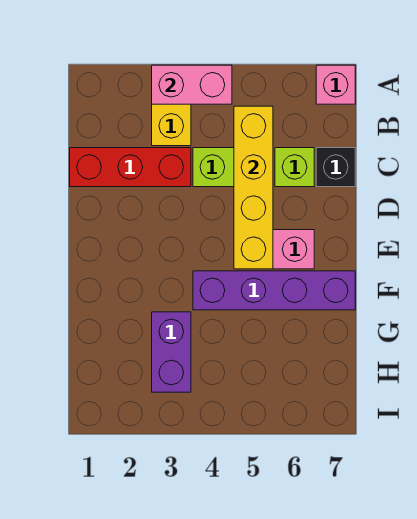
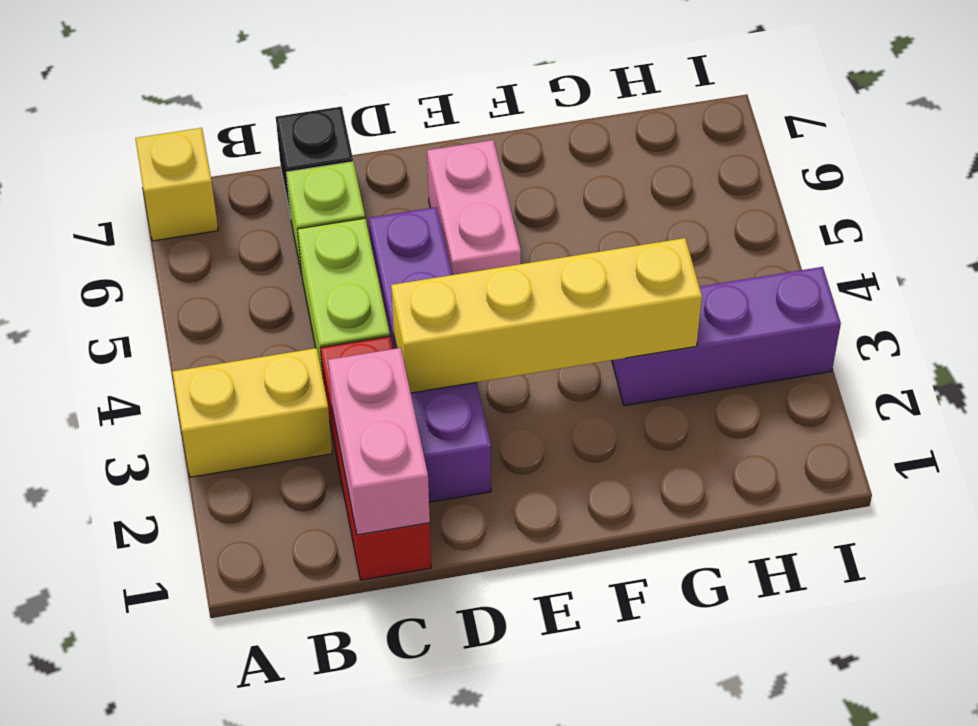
pink 1x2 brick [152,65,232,104] -> pink 1x2 brick moved to [328,348,430,535]
pink 1x1 brick [316,65,355,104] -> yellow 1x1 brick [135,128,218,241]
yellow 1x4 brick [234,106,273,269] -> yellow 1x4 brick moved to [391,238,702,393]
purple 1x4 brick [193,271,355,310] -> purple 1x4 brick moved to [369,207,491,502]
purple 1x2 brick [152,312,191,392] -> purple 1x3 brick [612,267,841,406]

